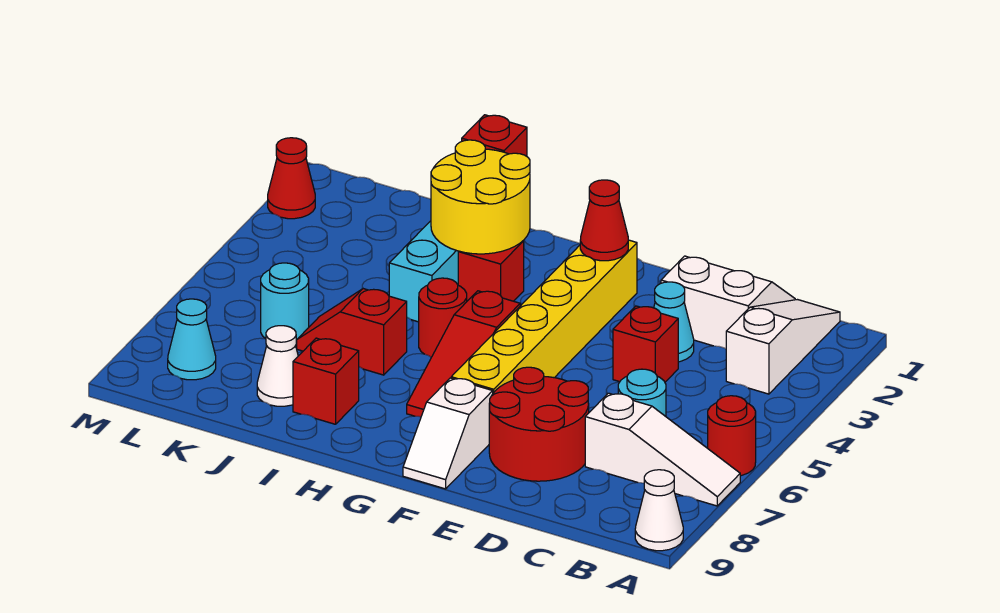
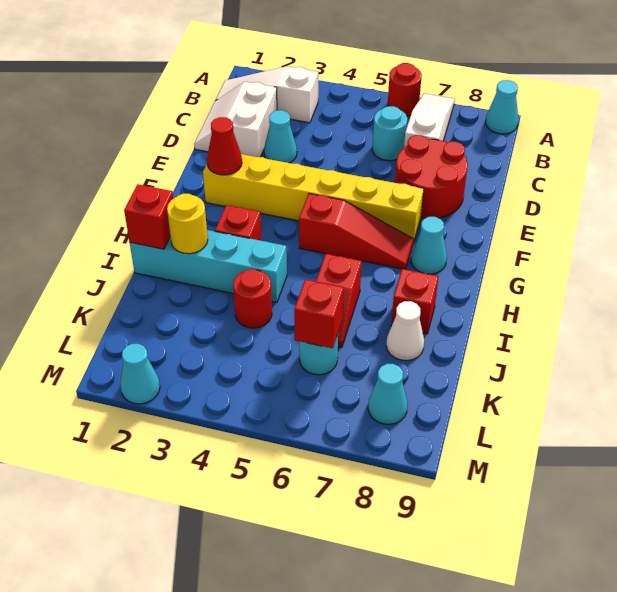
white 1x1 cone [635,470,683,551] -> cyan 1x1 cone [486,80,518,134]
red 1x1 brick [613,306,678,382] -> red 1x1 brick moved to [294,279,344,348]
white 1x2 slope [403,378,493,489] -> none
none -> cyan 1x1 cone [411,217,447,274]
yellow 2x2 round brick [431,140,530,254] -> yellow 1x1 round brick [167,194,208,254]
red 1x1 round brick [419,278,467,357] -> red 1x1 round brick moved to [233,269,272,328]
red 1x1 cone [268,138,315,219] -> cyan 1x1 cone [120,344,160,404]

